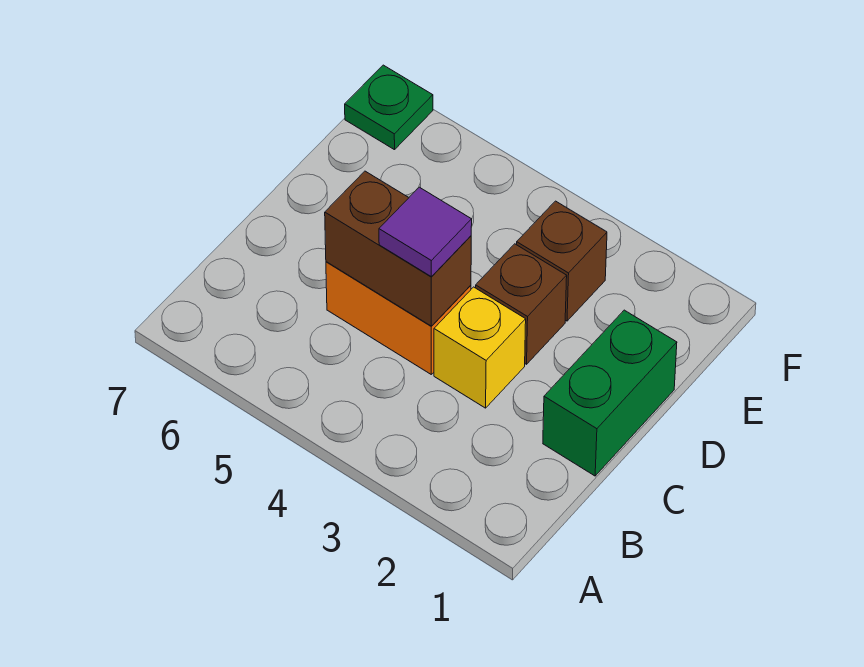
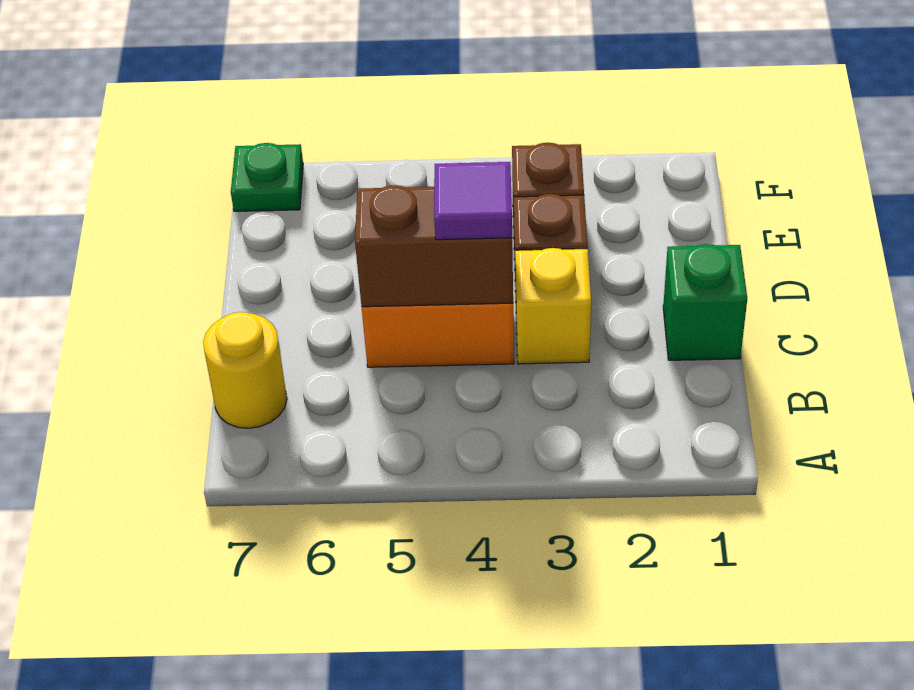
none -> yellow 1x1 round brick [203,312,287,428]
green 1x2 brick [543,310,677,476] -> green 1x1 brick [663,244,747,360]

